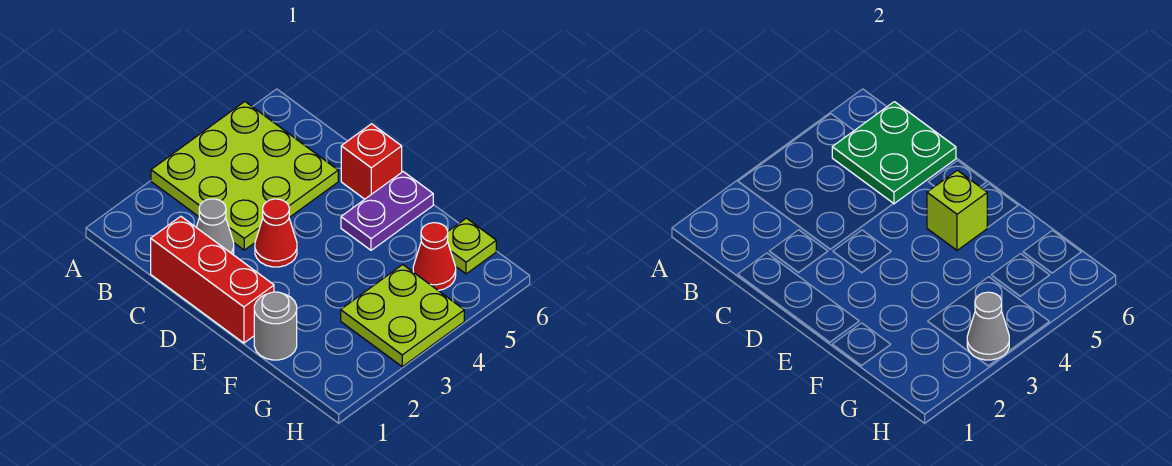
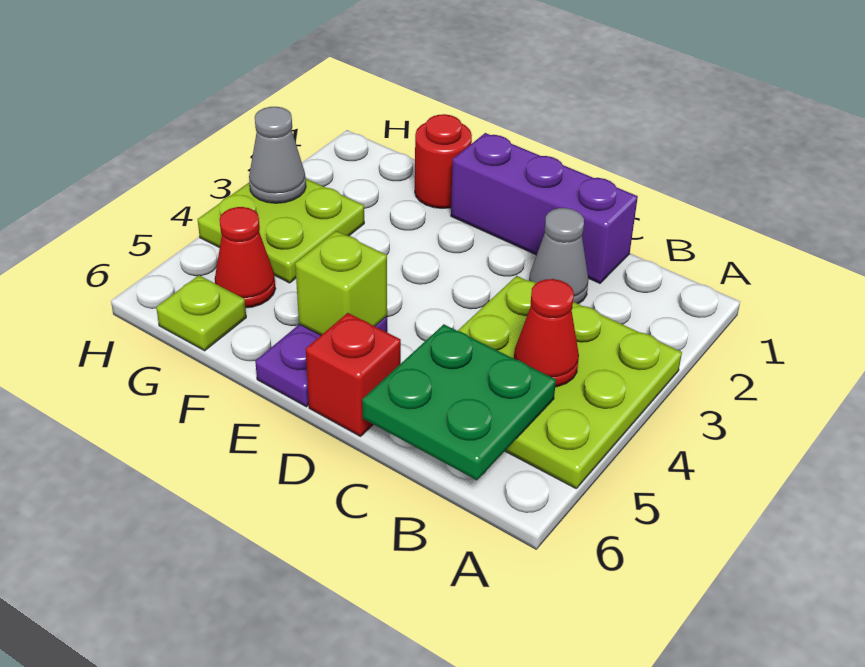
red 1x3 brick [151,216,274,343] -> purple 1x3 brick [451,133,638,283]
red 1x1 cone [255,199,297,267] -> red 1x1 cone moved to [514,279,579,387]
grey 1x1 round brick [254,292,297,360] -> red 1x1 round brick [415,114,472,208]

